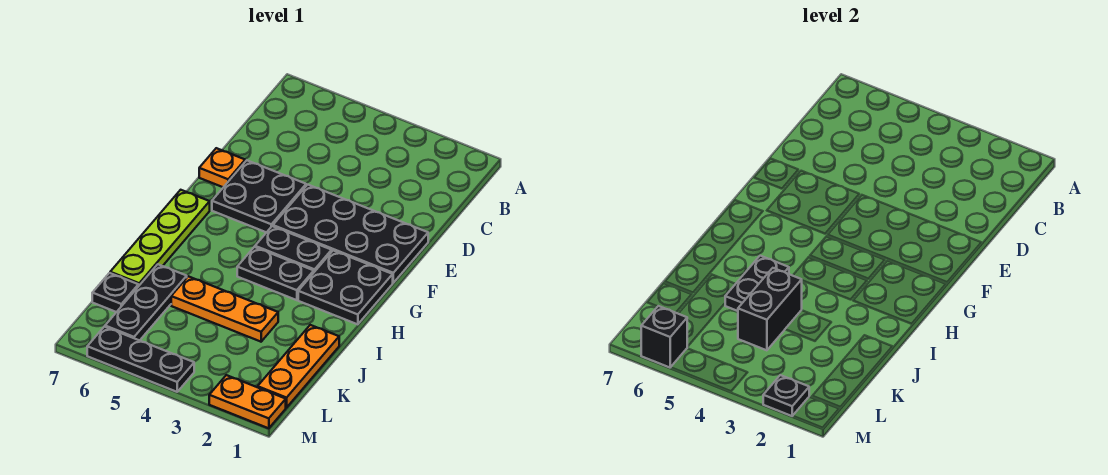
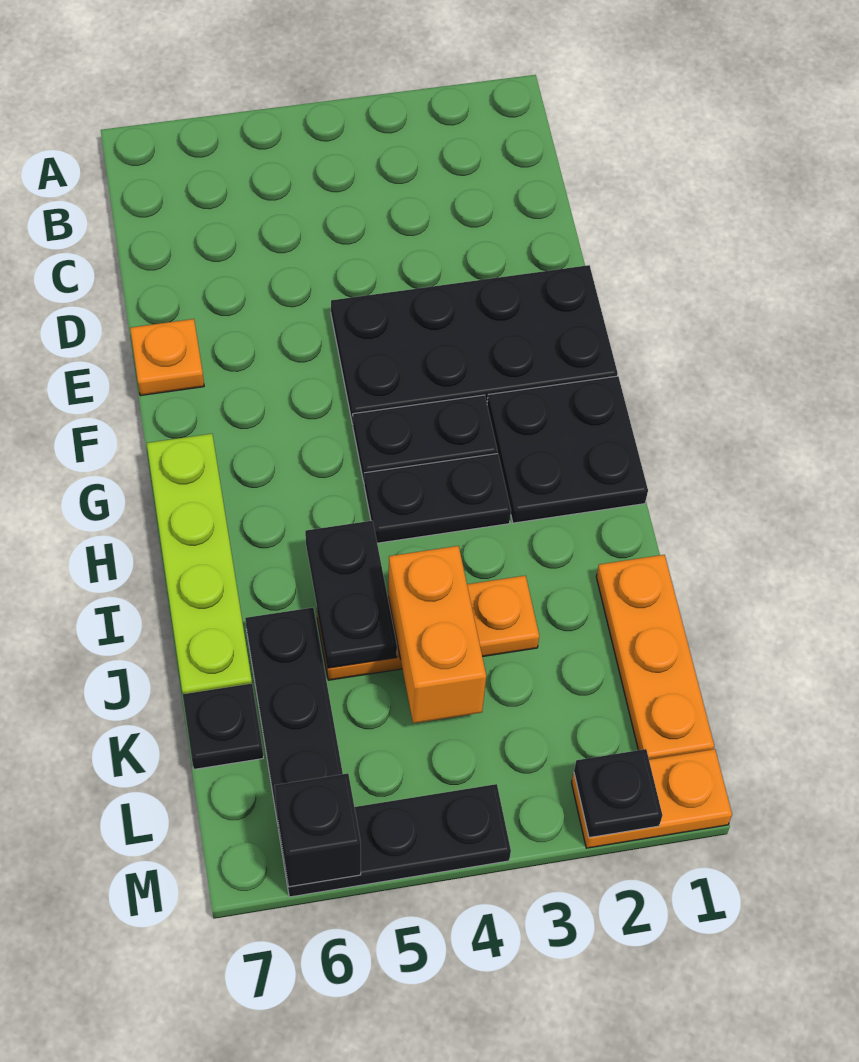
black 2x2 plate [212,160,306,232] -> none
black 1x2 brick [738,268,802,350] -> orange 1x2 brick [388,546,486,723]

